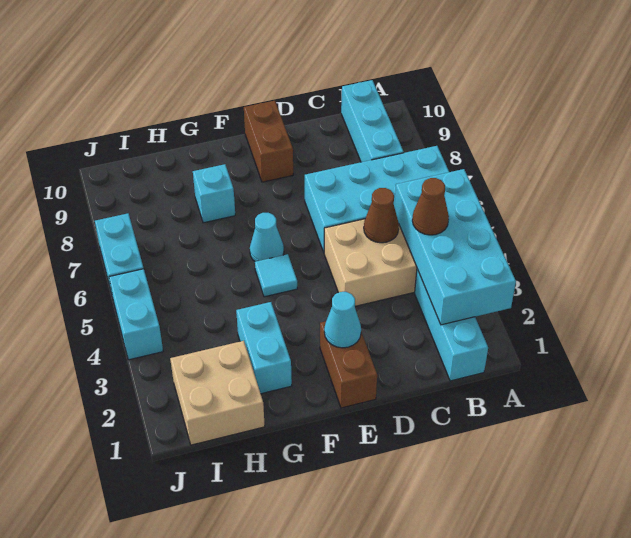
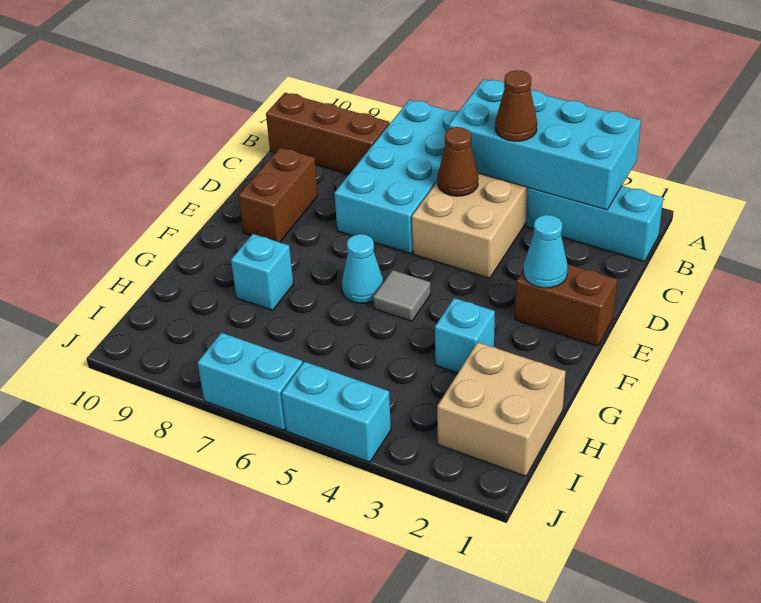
cyan 1x3 brick [341,80,404,162] -> brown 1x3 brick [266,93,390,174]
brown 1x2 brick [244,101,293,182] -> brown 1x2 brick turned to [238,148,318,242]
cyan 1x1 tile [255,254,297,297] -> grey 1x1 tile [373,270,431,321]
cyan 1x2 brick [236,302,292,394] -> cyan 1x1 brick [435,298,495,373]

